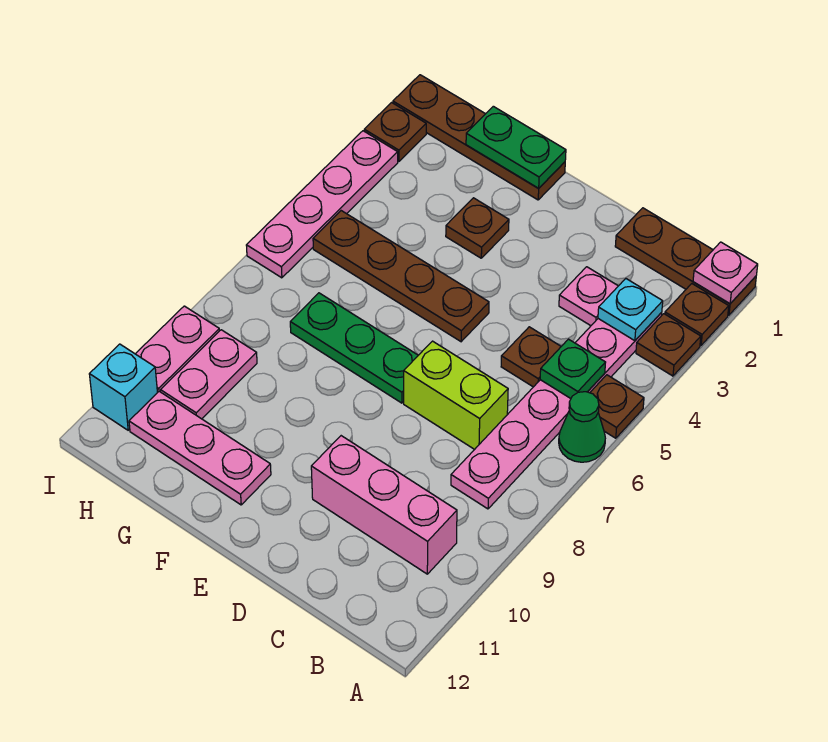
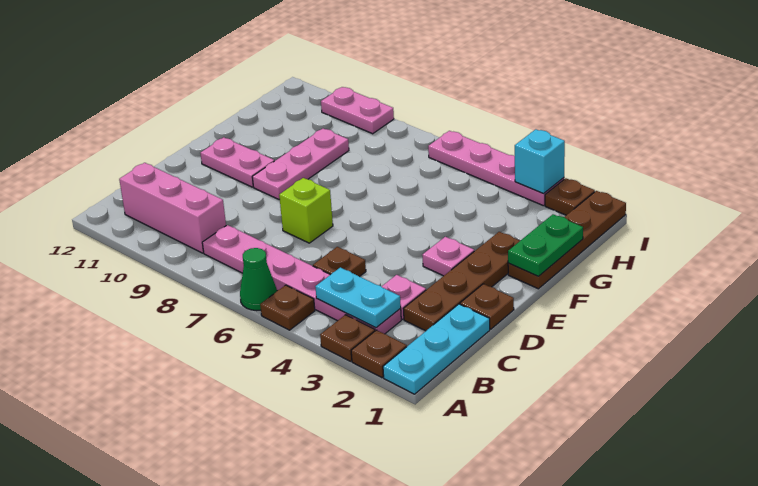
brown 1x3 plate [615,208,756,315] -> cyan 1x3 plate [383,304,490,394]
pink 1x1 plate [693,242,758,304] -> pink 1x1 plate moved to [422,237,474,276]
cyan 1x1 plate [598,279,663,341] -> cyan 1x2 plate [315,267,401,328]
green 1x1 plate [540,339,606,399] -> none
pink 1x3 brick [311,436,457,574] -> pink 1x3 brick turned to [119,163,226,253]
lime 1x2 brick [404,341,508,449] -> lime 1x1 brick [279,178,333,243]
brown 1x4 plate [313,211,489,342] -> brown 1x4 plate moved to [403,232,520,331]
green 1x3 plate [290,293,418,403] -> none
brown 1x1 plate [446,198,509,258] -> brown 1x1 plate moved to [460,284,514,329]
pink 1x3 plate [129,391,271,505] -> pink 1x3 plate moved to [252,129,349,199]
pink 1x2 plate [161,330,257,419] -> pink 1x2 plate moved to [200,137,274,187]
cyan 1x1 brick [89,344,157,430] -> cyan 1x1 brick moved to [515,129,565,193]

